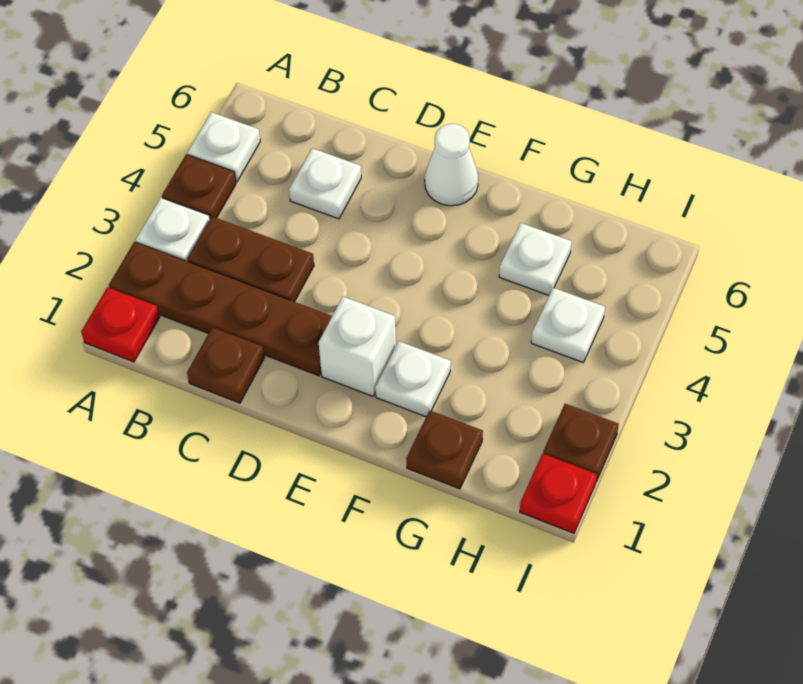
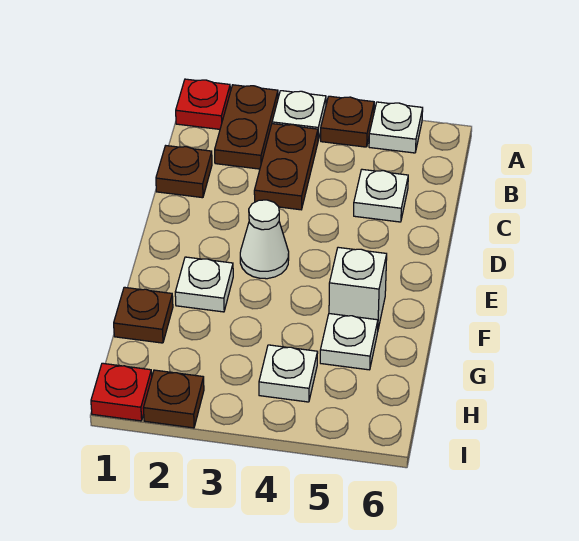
brown 1x4 plate [109,242,332,376] -> brown 1x2 plate [215,85,278,169]
white 1x1 brick [319,297,396,396] -> white 1x1 brick moved to [329,247,387,329]
white 1x1 cone [425,124,478,206] -> white 1x1 cone moved to [240,200,289,279]

